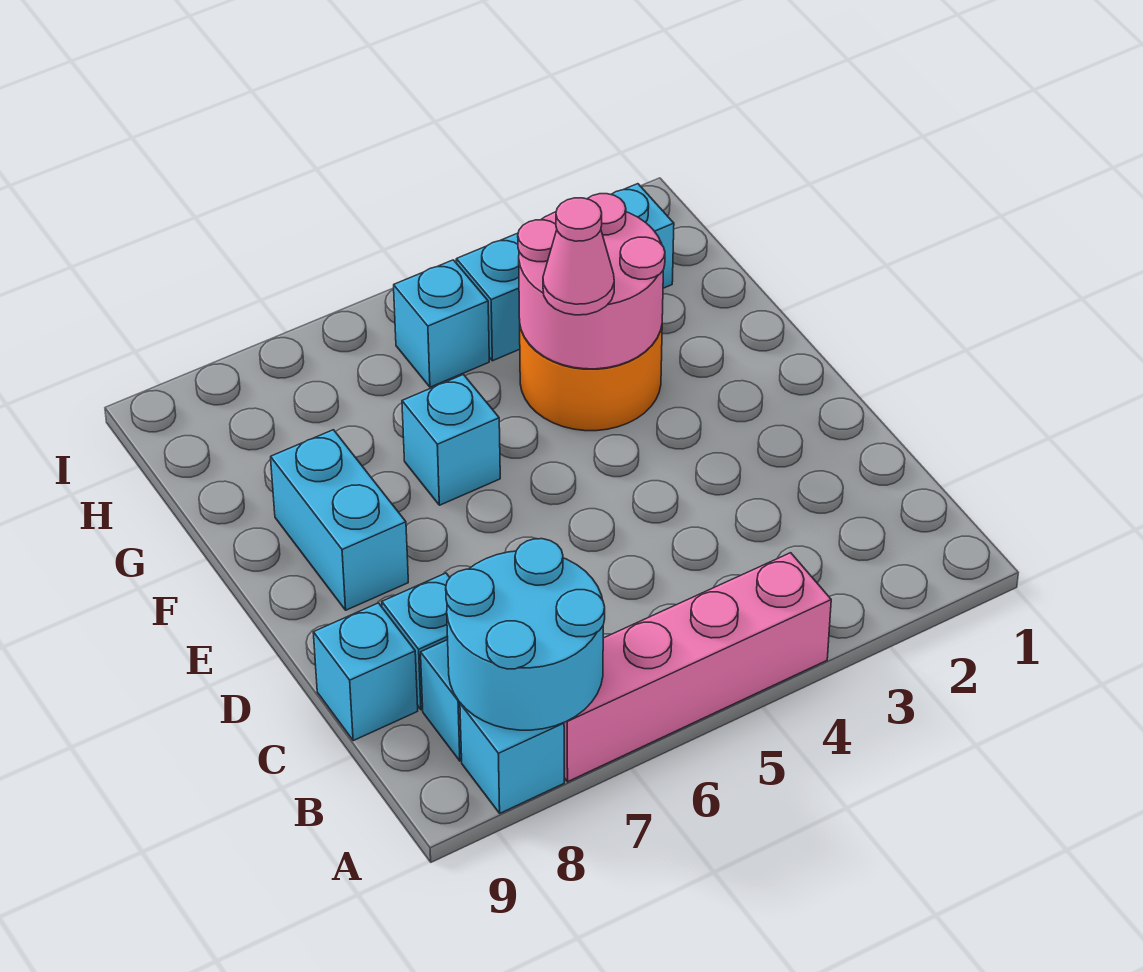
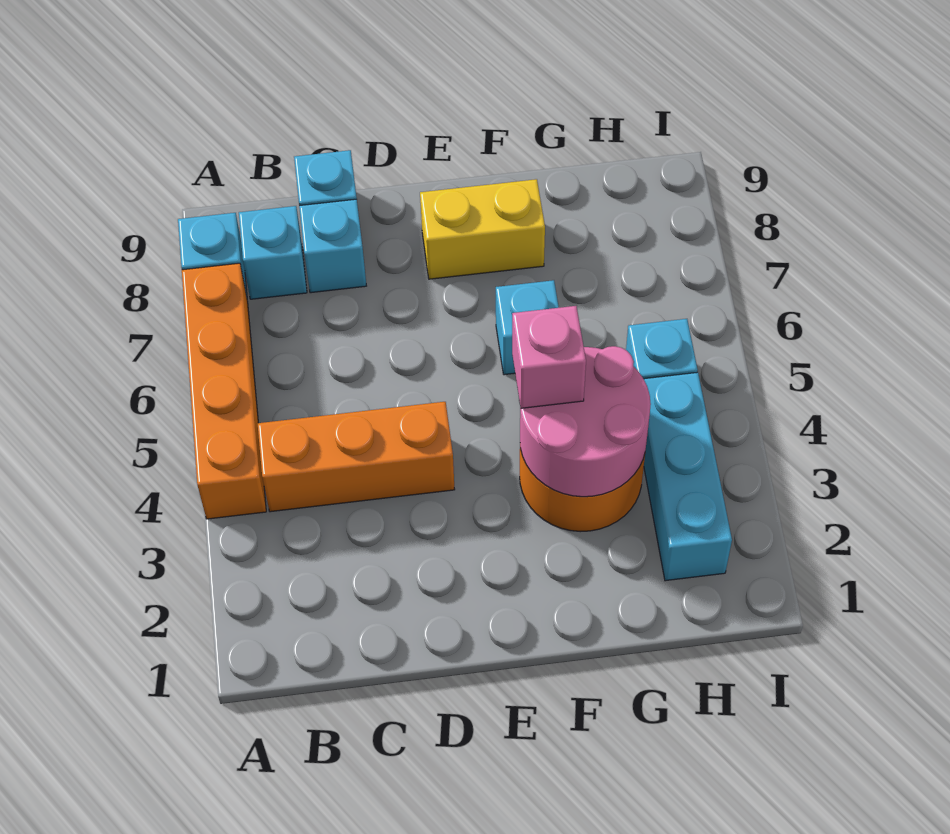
pink 1x4 brick [564,553,831,782] -> orange 1x4 brick [182,263,266,519]
cyan 2x2 round brick [446,539,605,730] -> none
none -> orange 1x3 brick [258,402,455,512]
cyan 1x2 brick [271,430,408,610] -> yellow 1x2 brick [420,179,545,279]
pink 1x1 cone [543,198,614,315] -> pink 1x1 brick [512,306,586,408]

